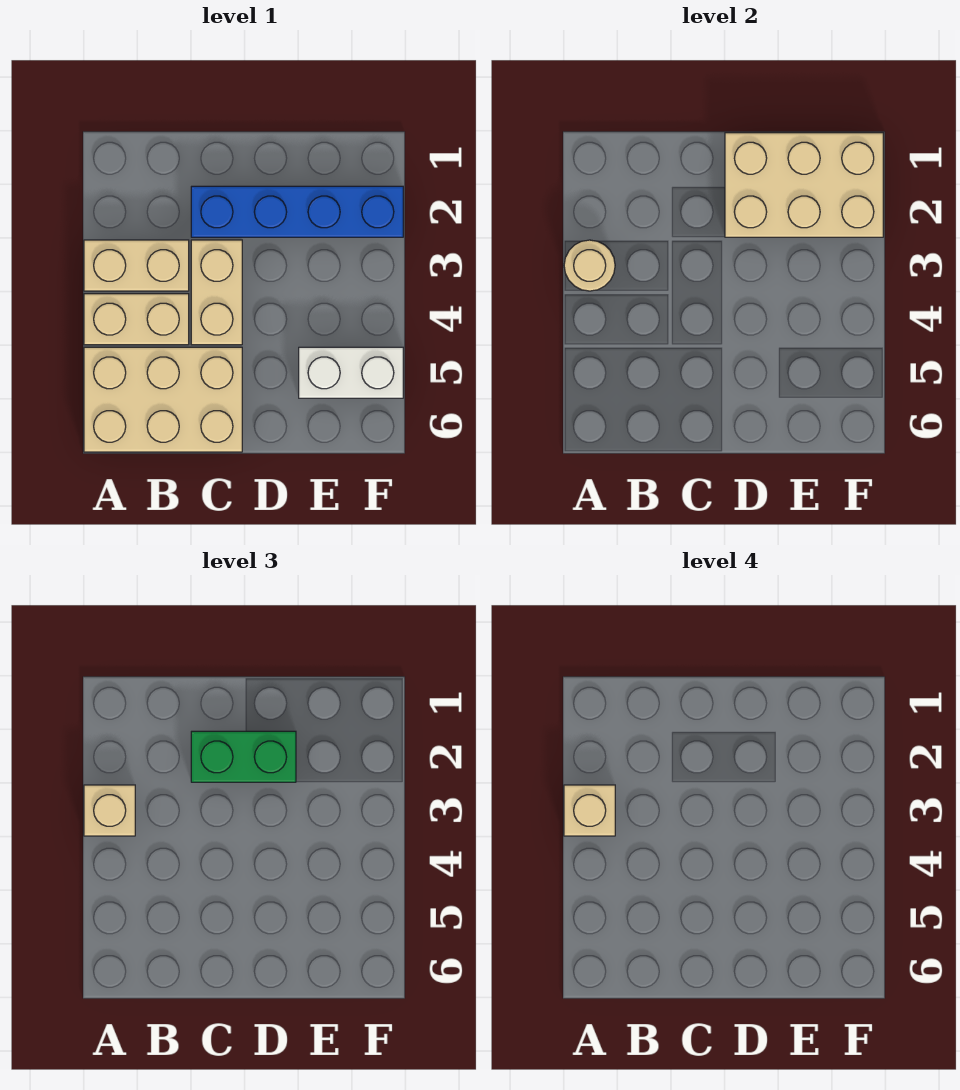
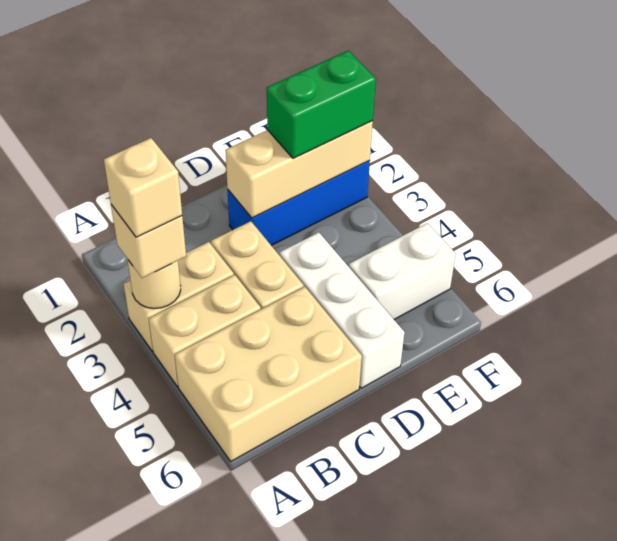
blue 1x4 brick [191,186,403,237] -> blue 1x3 brick [228,161,370,245]
green 1x2 brick [191,731,296,782] -> green 1x2 brick moved to [267,51,376,159]
tan 2x3 brick [725,133,883,237] -> tan 1x3 brick [225,121,373,218]
none -> white 1x3 brick [280,232,405,388]

